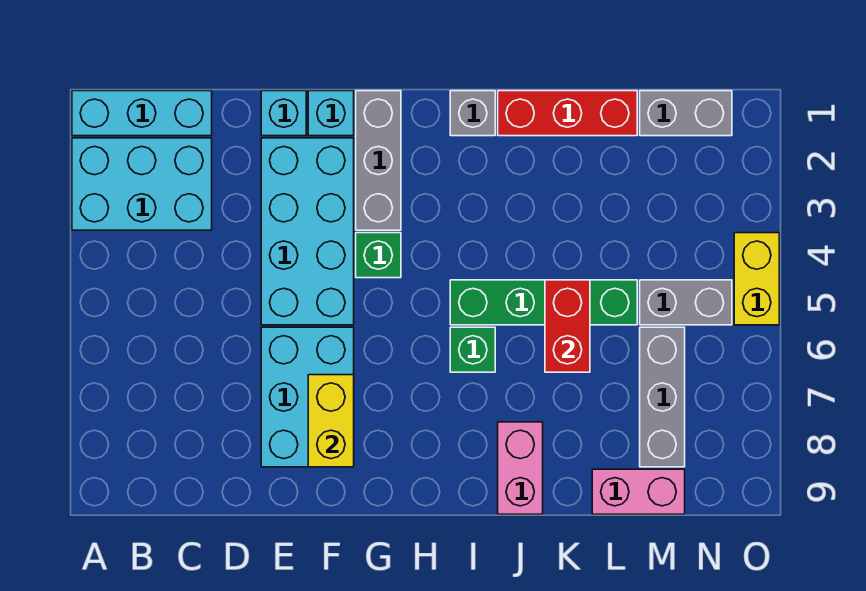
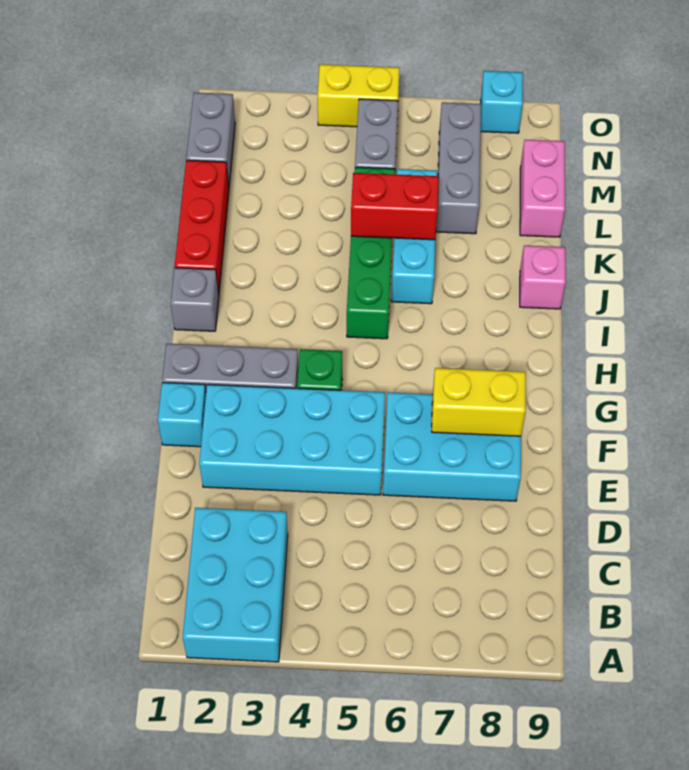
cyan 1x3 brick [72,91,212,136] -> cyan 1x3 brick moved to [391,169,437,304]
cyan 1x1 brick [261,91,306,136] -> cyan 1x1 brick moved to [481,71,523,133]
green 1x1 brick [450,327,495,372] -> none
pink 1x2 brick [498,422,543,514] -> pink 1x1 brick [520,246,566,309]
grey 1x3 brick [640,327,685,467] -> grey 1x3 brick turned to [436,102,481,234]

